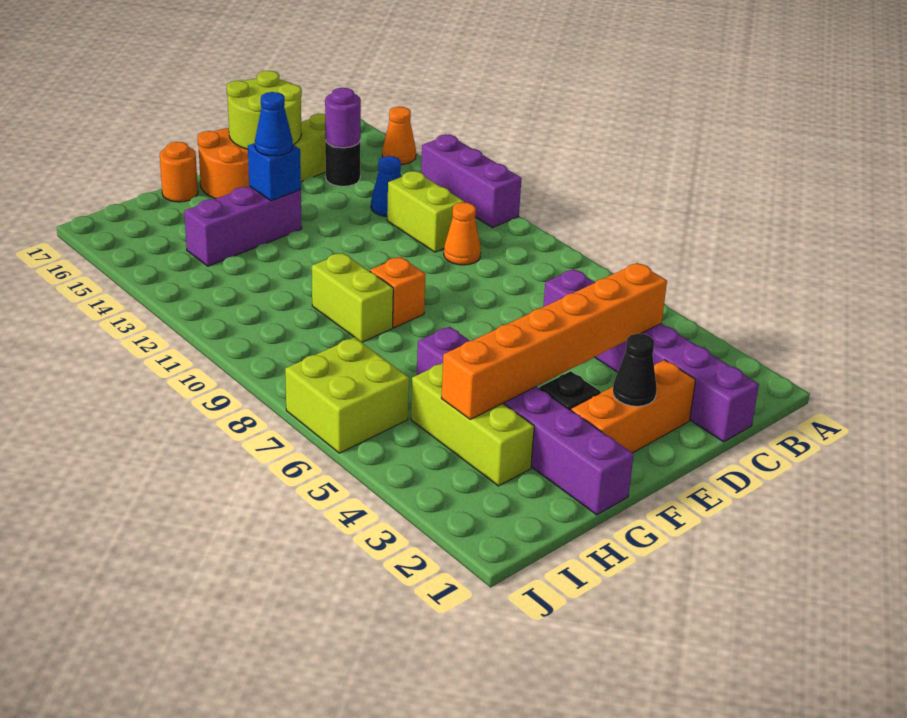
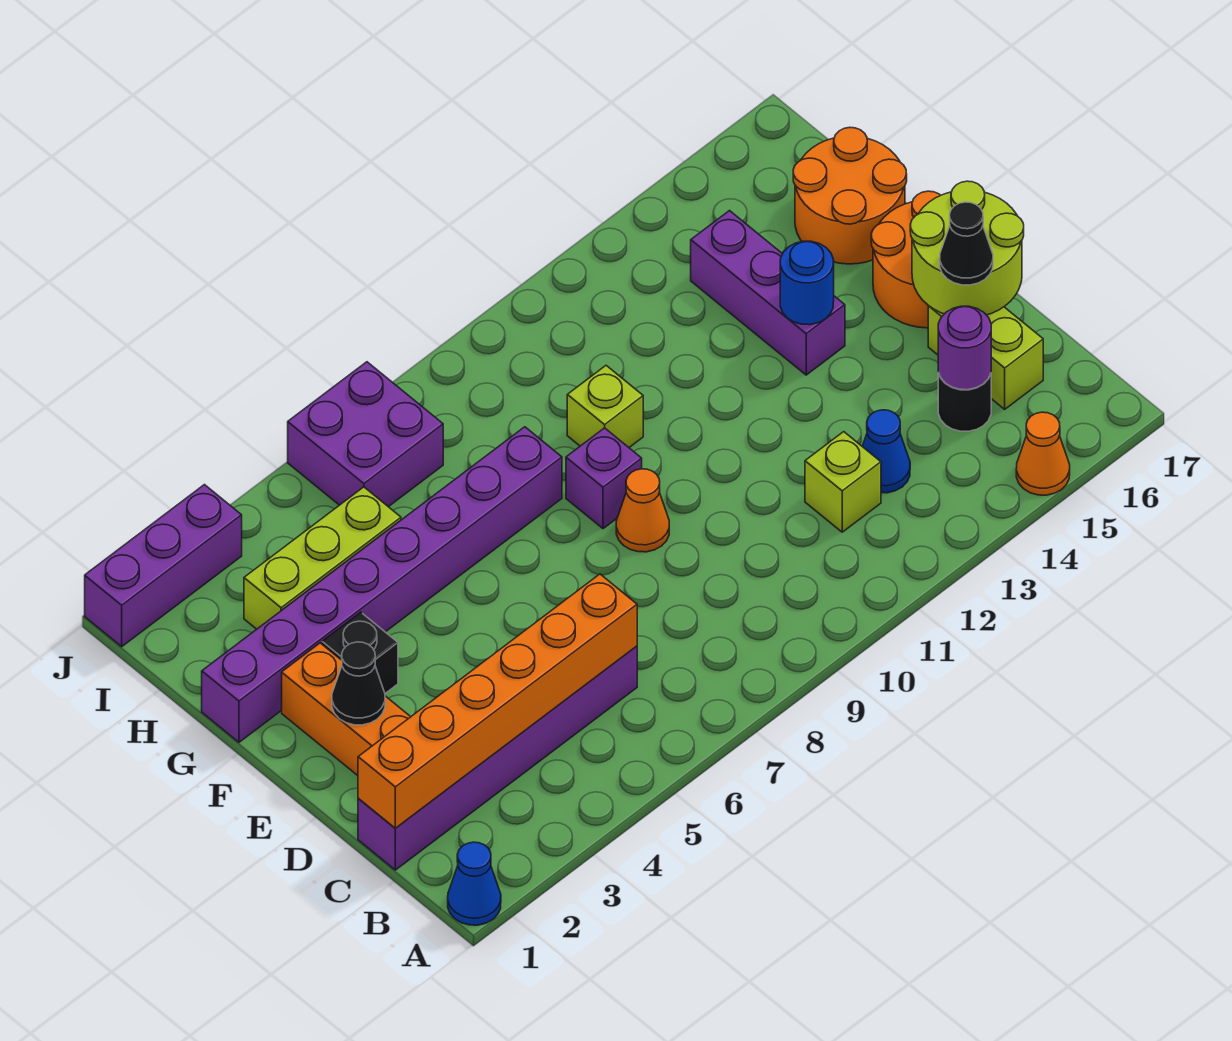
purple 1x3 brick [421,134,521,228] -> purple 1x3 brick moved to [85,485,242,647]
orange 1x6 brick [441,263,667,419] -> orange 1x6 brick turned to [358,574,637,828]
orange 1x1 cone [444,202,481,265] -> orange 1x1 cone moved to [616,469,669,552]
lime 1x2 brick [387,171,464,252] -> lime 1x1 brick [805,432,881,532]
none -> black 1x1 cone [940,202,993,285]
orange 1x1 brick [370,257,425,328] -> purple 1x1 brick [566,428,642,529]
blue 1x1 brick [248,143,301,201] -> blue 1x1 round brick [780,241,834,325]
blue 1x1 cone [255,92,293,156] -> blue 1x1 cone moved to [448,842,501,925]
purple 1x6 brick [417,327,634,515] -> purple 1x8 brick [202,427,562,742]
lime 1x2 brick [312,253,393,342] -> lime 1x1 brick [567,366,643,447]
orange 1x1 round brick [160,142,198,202] -> orange 2x2 round brick [793,127,907,264]
lime 2x2 brick [285,337,409,453] -> purple 2x2 brick [288,362,443,507]

